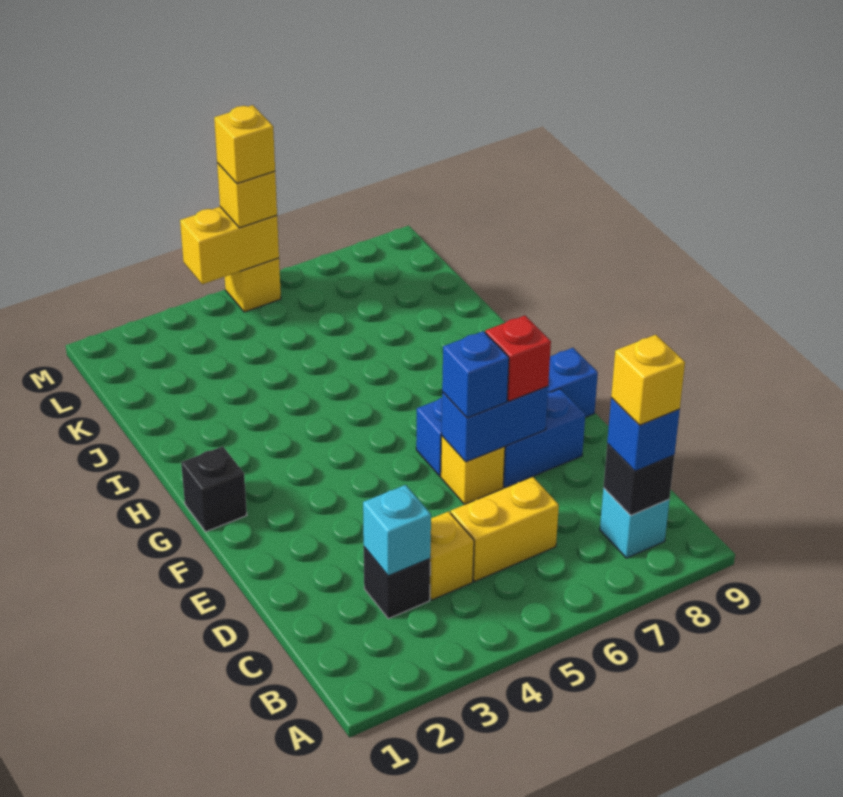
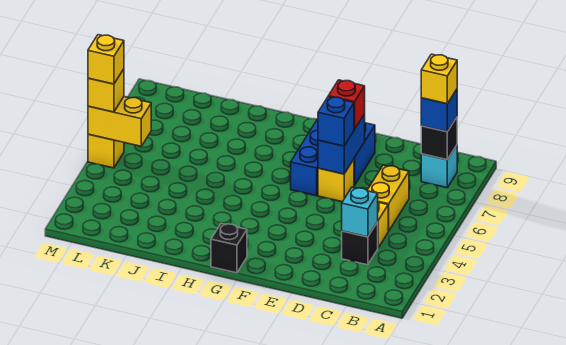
yellow 1x2 brick [180,207,279,284] -> yellow 1x2 brick turned to [88,97,151,146]

